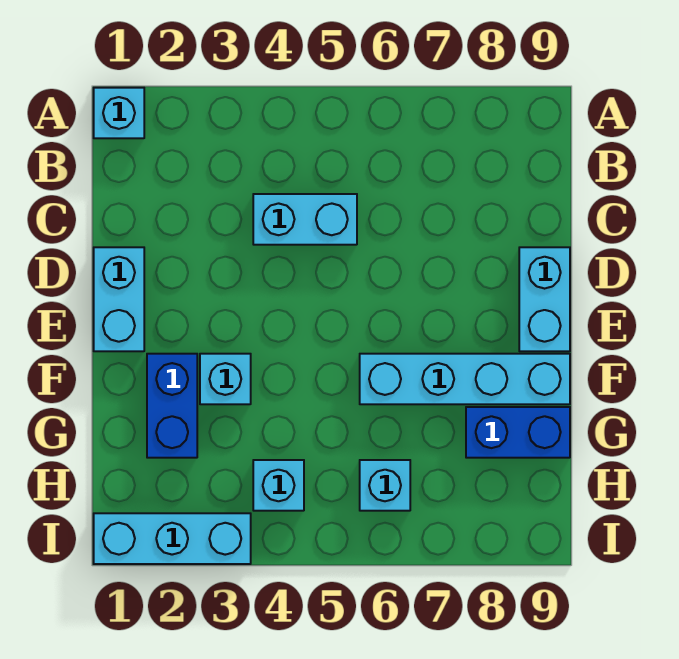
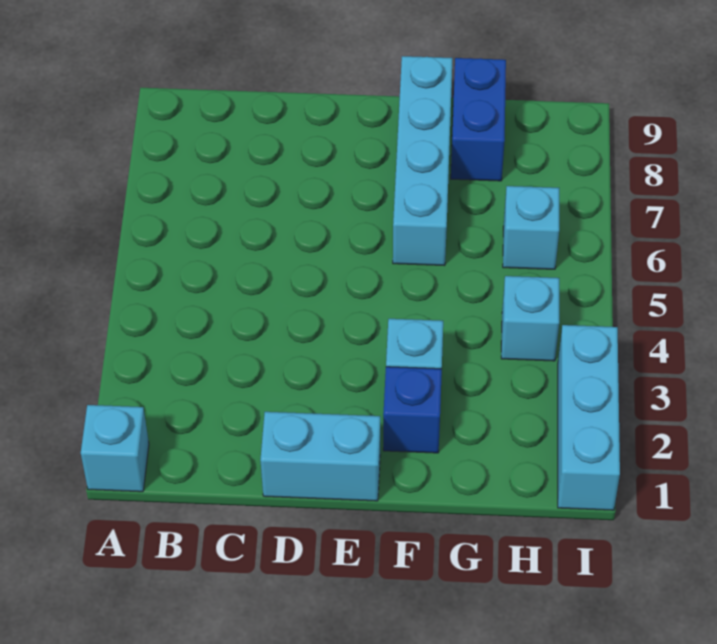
cyan 1x2 brick [253,194,357,245] -> none
cyan 1x2 brick [519,247,570,351] -> none
blue 1x2 brick [147,354,197,458] -> blue 1x1 brick [383,367,442,453]

